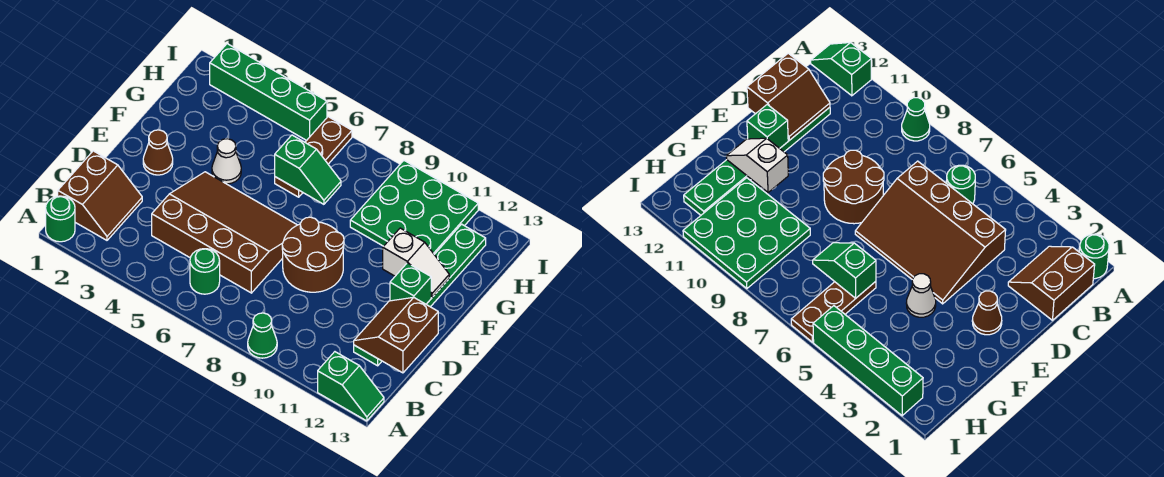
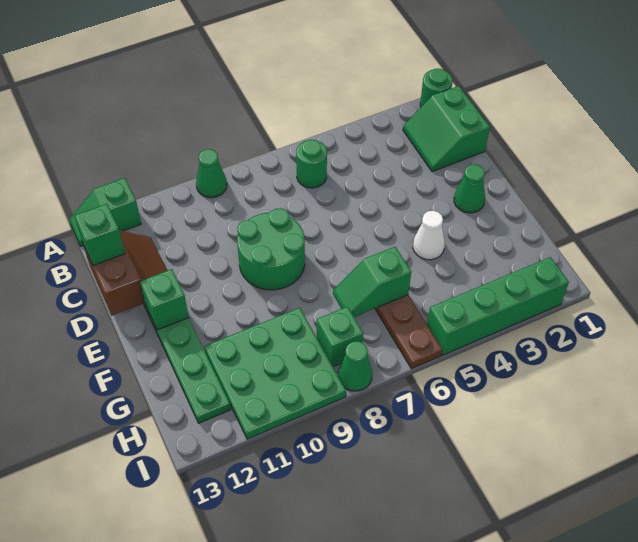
brown 2x2 slope [58,151,142,240] -> green 2x2 slope [403,86,490,172]
brown 3x4 slope [152,172,297,293] -> none
none -> green 1x1 brick [74,204,125,265]
brown 2x2 round brick [282,217,344,292] -> green 2x2 round brick [237,208,305,290]
brown 1x1 cone [143,130,173,175] -> green 1x1 cone [454,164,485,213]
white 1x2 slope [383,228,449,297] -> none
none -> green 1x1 brick [317,307,363,367]
none -> green 1x1 cone [338,341,372,391]

